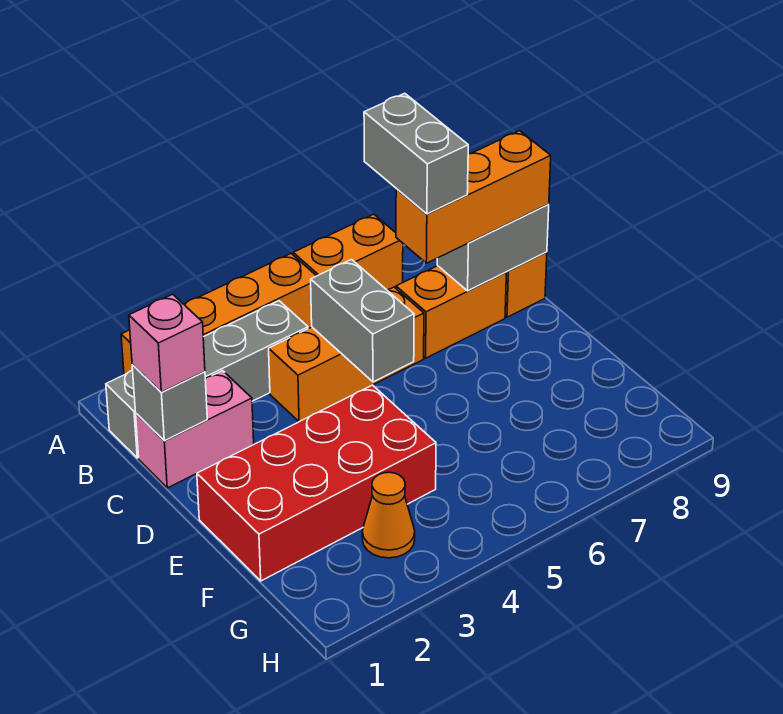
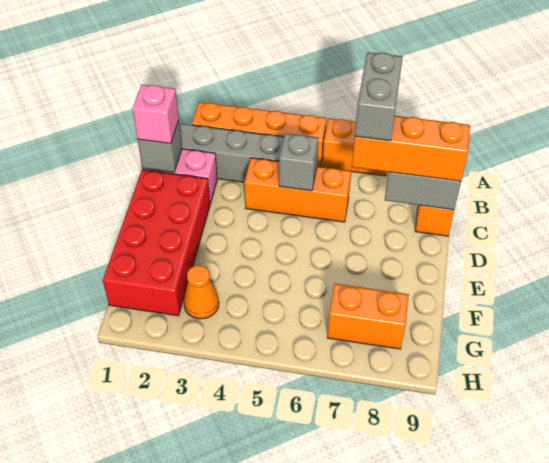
grey 1x2 brick [311,260,414,382] -> grey 1x1 brick [279,133,319,191]
orange 1x2 brick [396,266,506,358] -> orange 1x2 brick moved to [327,284,409,349]
red 2x4 brick [197,385,436,581] -> red 2x4 brick turned to [103,170,210,316]

